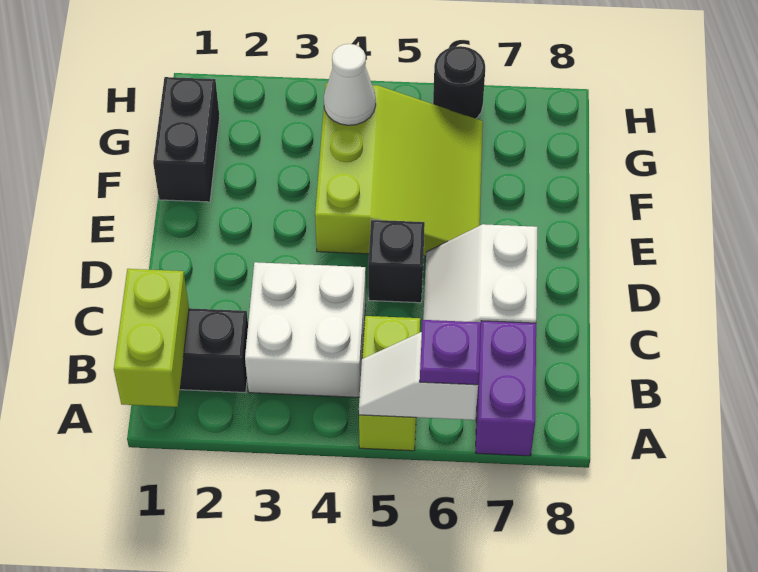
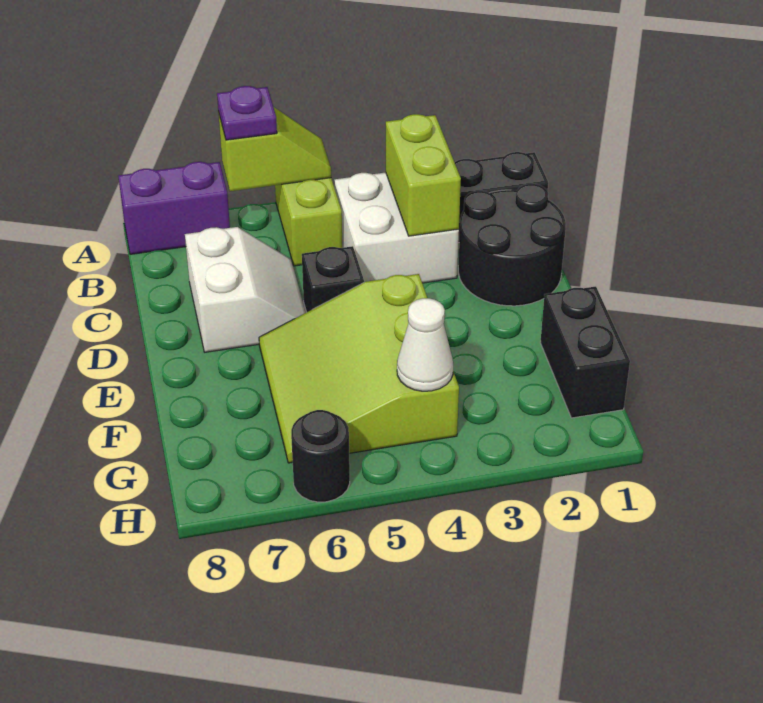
lime 1x2 brick [114,269,189,407] -> lime 1x2 brick moved to [386,114,461,236]
white 1x2 slope [359,332,478,420] -> lime 1x2 slope [218,107,331,191]
purple 1x2 brick [476,321,536,456] -> purple 1x2 brick turned to [118,162,230,254]
none -> black 2x2 round brick [458,184,566,306]

